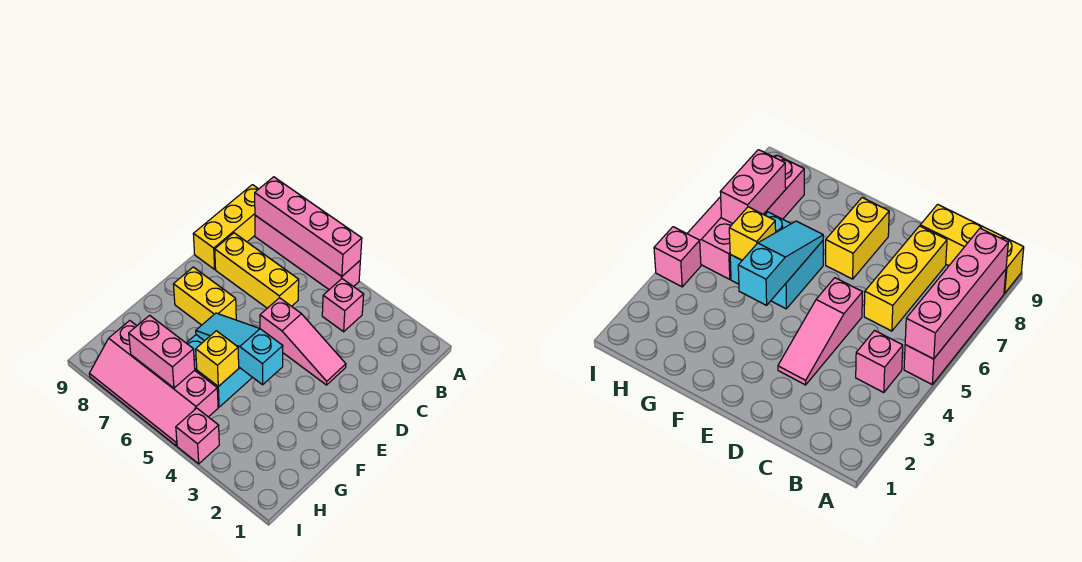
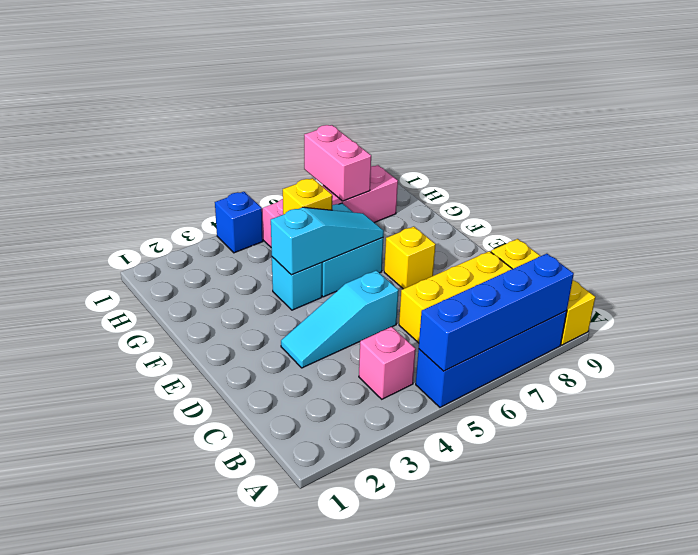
pink 1x4 brick [255,215,360,290] -> blue 1x4 brick [416,311,567,407]
pink 1x4 brick [255,177,362,276] -> blue 1x4 brick [419,254,574,371]
pink 1x3 slope [260,298,346,385] -> cyan 1x3 slope [281,270,399,368]
yellow 1x2 brick [173,267,236,325] -> yellow 1x1 brick [384,227,436,289]
none -> cyan 1x1 brick [272,257,322,310]
pink 1x2 brick [129,315,195,388] -> pink 1x2 brick turned to [304,125,371,201]
pink 1x1 brick [176,408,219,464] -> blue 1x1 brick [215,192,263,253]

